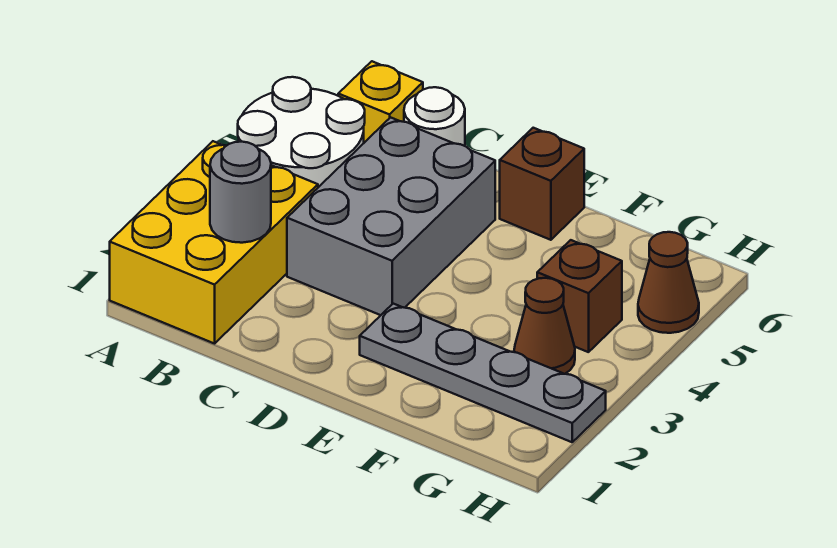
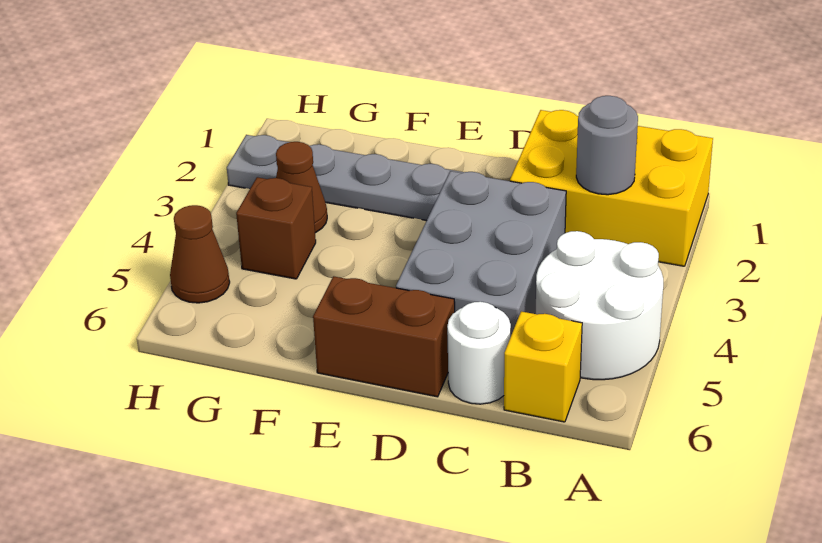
yellow 2x3 brick [110,141,318,344] -> yellow 2x3 brick turned to [510,110,713,266]
brown 1x1 brick [500,128,584,240] -> brown 1x2 brick [313,276,455,397]

